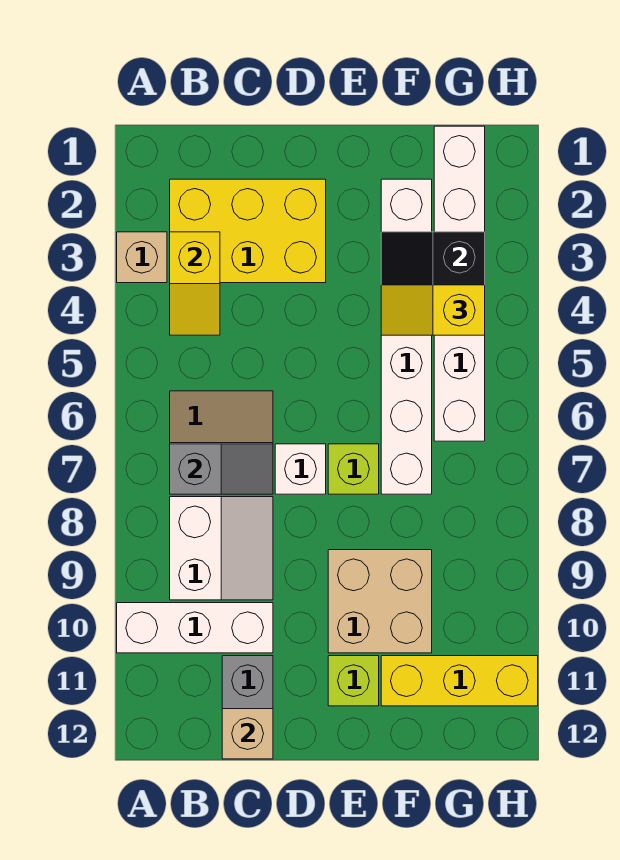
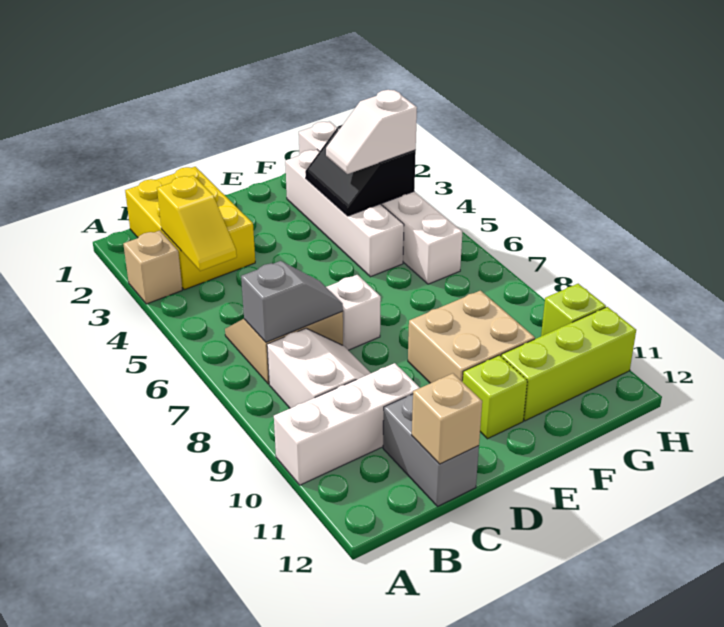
yellow 2x3 brick [170,179,326,283] -> yellow 2x3 brick turned to [125,167,255,290]
lime 1x1 brick [328,444,379,494] -> lime 1x1 brick moved to [541,284,606,336]
white 1x6 brick [381,179,432,494] -> white 1x4 brick [285,150,404,277]
yellow 1x2 slope [381,285,485,335] -> white 1x2 slope [326,90,417,174]
yellow 1x3 brick [381,656,538,706] -> lime 1x3 brick [501,307,636,421]

